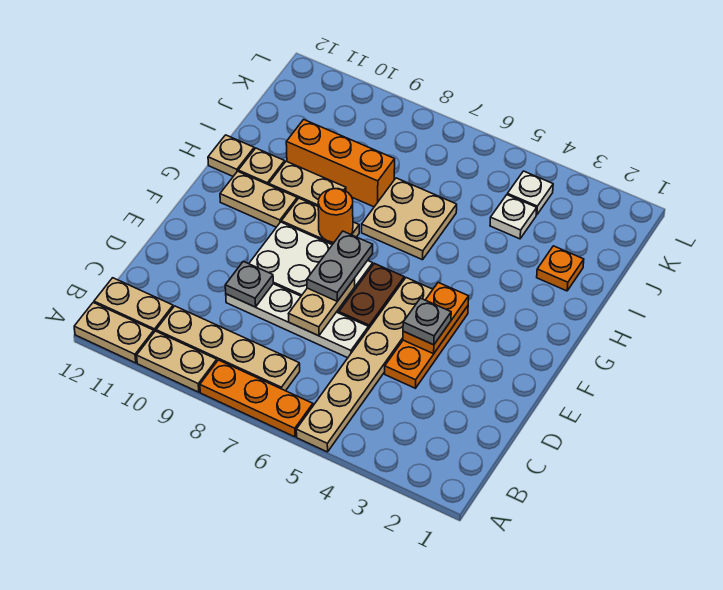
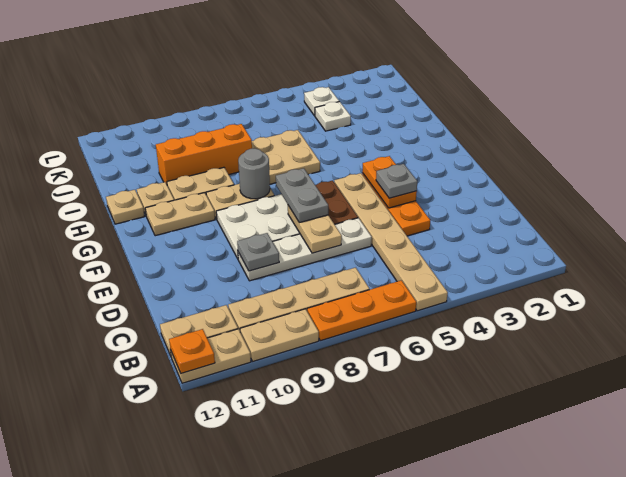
orange 1x1 round brick [318,189,353,242] -> grey 1x1 round brick [238,148,270,199]
orange 1x1 plate [537,246,584,291] -> orange 1x1 plate moved to [169,329,215,373]

